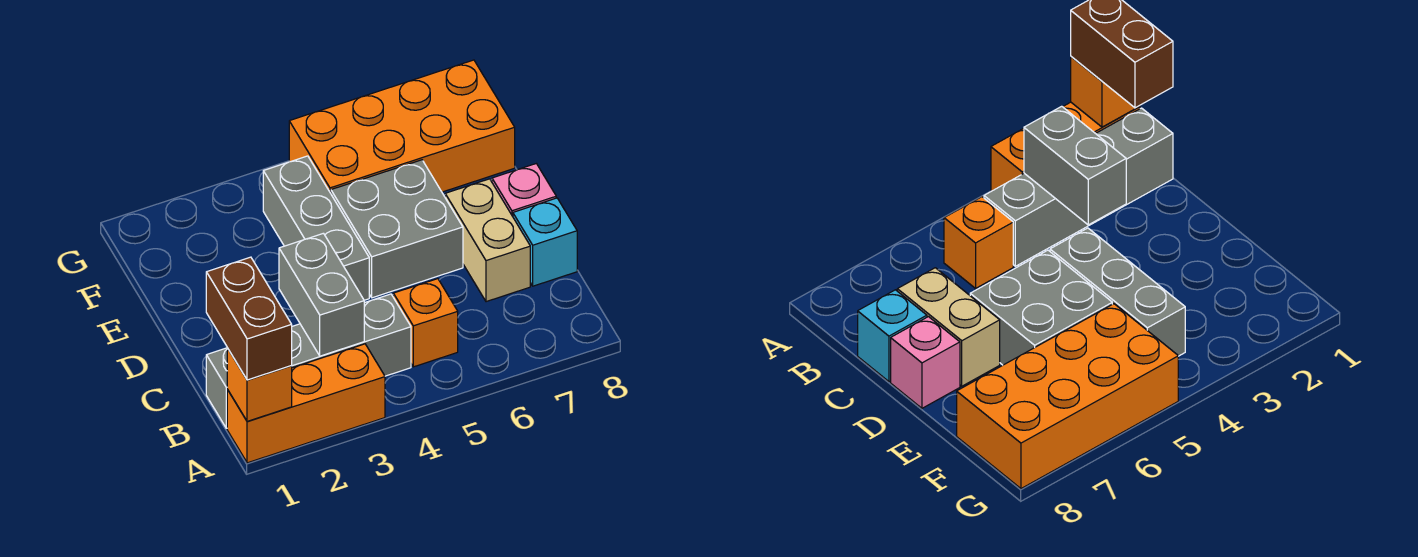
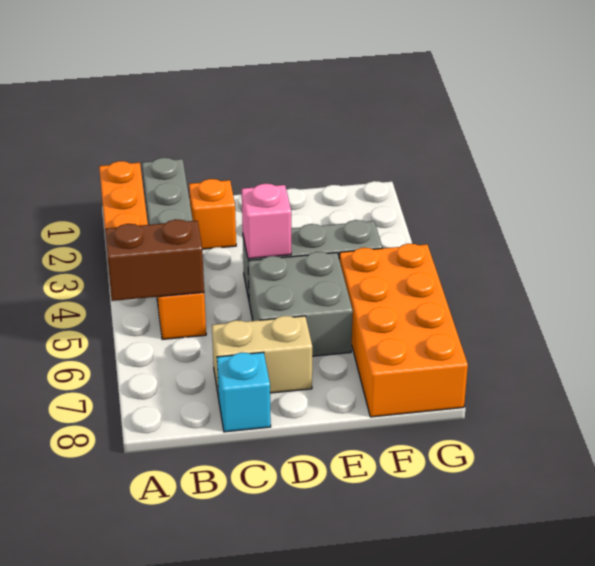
orange 1x1 brick [227,348,292,422] -> orange 1x1 brick moved to [189,179,236,249]
brown 1x2 brick [206,257,292,380] -> brown 1x2 brick moved to [105,219,204,301]
grey 1x2 brick [279,233,364,356] -> none
pink 1x1 brick [492,164,556,216] -> pink 1x1 brick moved to [242,184,291,259]

